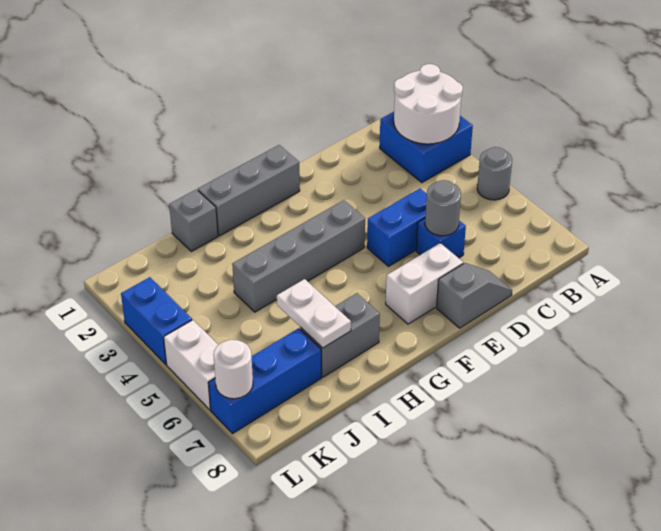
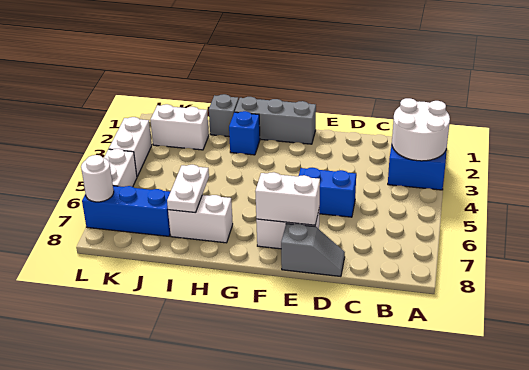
grey 1x1 round brick [477,147,512,200] -> none
blue 1x1 brick [416,218,466,258] -> blue 1x1 brick moved to [229,111,260,155]
grey 1x1 round brick [425,180,461,236] -> none
none -> white 1x2 brick [255,172,320,225]
grey 1x4 brick [232,200,365,312] -> none
grey 1x2 brick [300,293,380,377] -> white 1x2 brick [168,195,233,243]
none -> white 1x2 brick [151,104,209,150]
blue 1x2 brick [121,277,192,364] -> white 1x2 brick [109,117,152,176]

